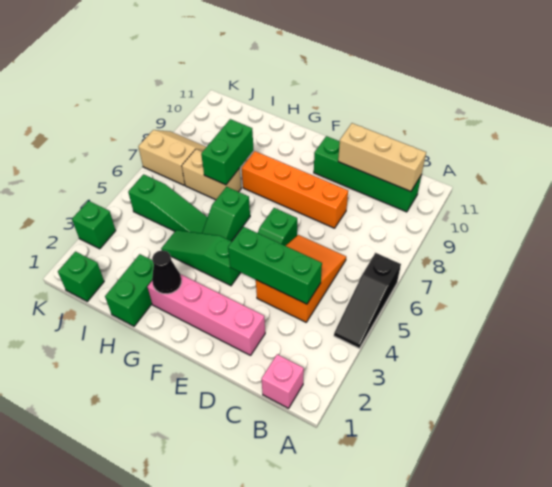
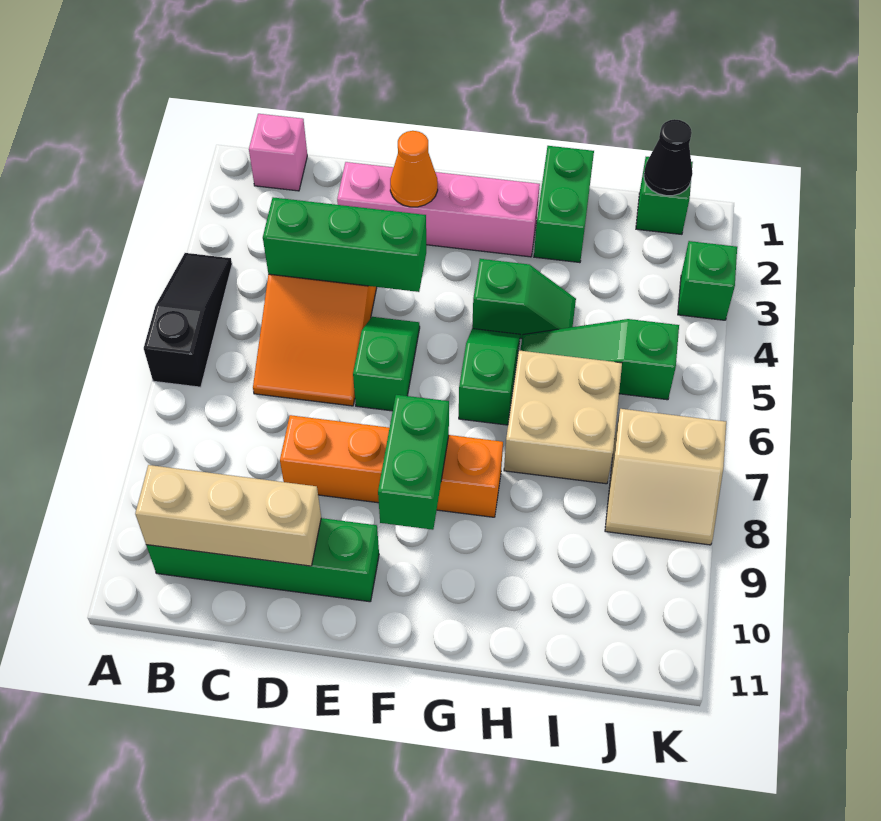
none -> orange 1x1 cone [390,131,438,207]
green 1x3 slope [161,230,241,286] -> green 1x2 slope [472,259,576,339]
black 1x1 cone [152,250,181,294] -> black 1x1 cone moved to [644,119,693,196]
tan 1x2 brick [182,149,241,200] -> tan 2x2 brick [504,351,622,484]
green 1x2 brick [201,119,254,185] -> green 1x2 brick moved to [378,395,449,530]

